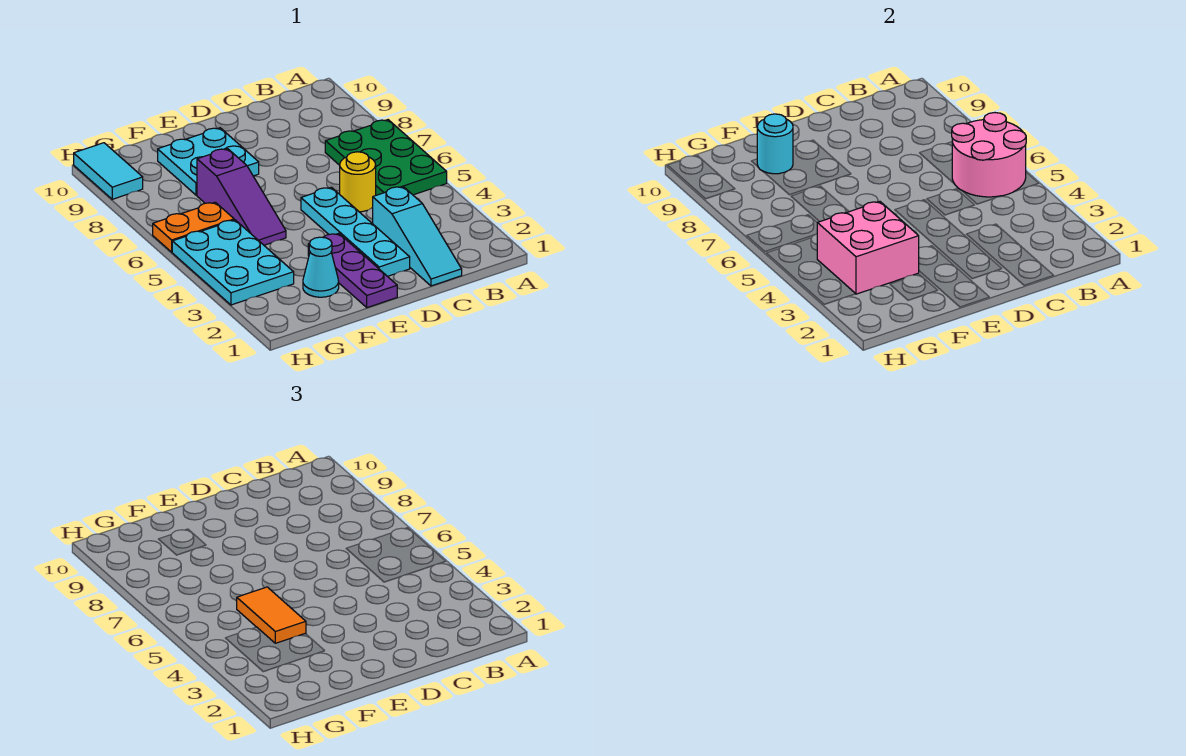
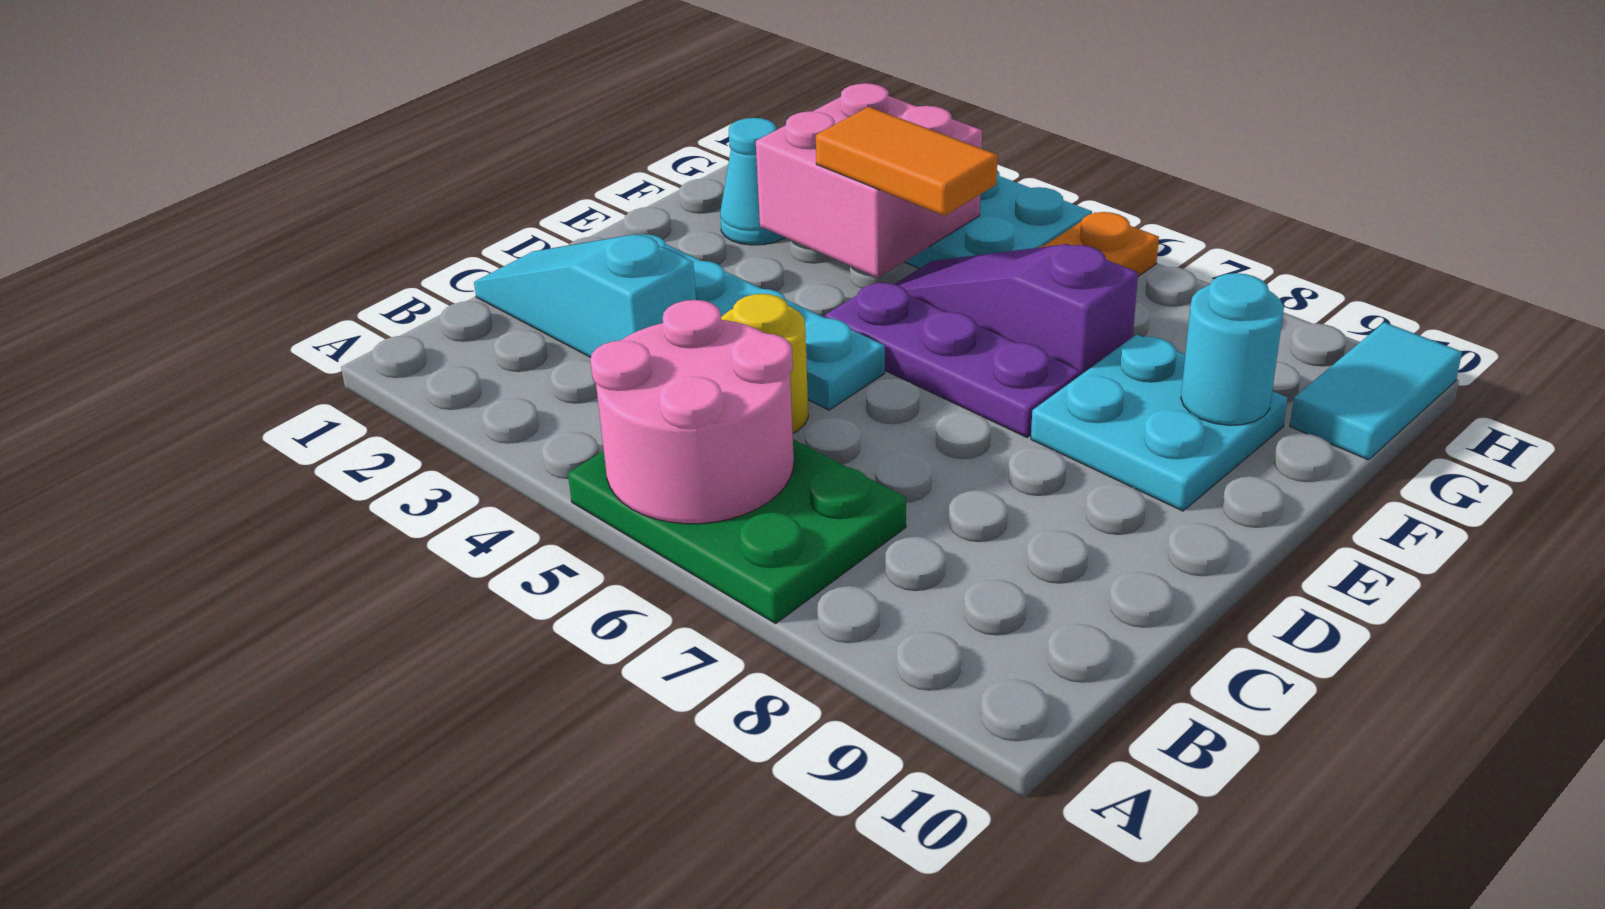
purple 1x3 plate [308,233,397,308] -> purple 1x3 plate moved to [825,282,1081,437]
cyan 1x2 tile [74,143,143,199] -> cyan 1x2 tile turned to [1290,322,1462,460]

